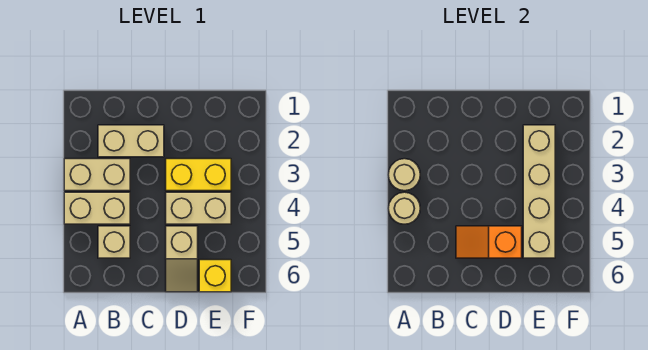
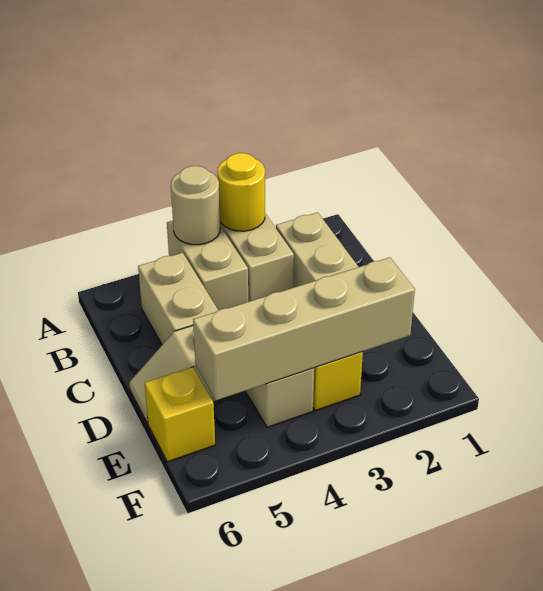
tan 1x1 round brick [388,159,420,191] -> yellow 1x1 round brick [217,153,265,231]
tan 1x1 brick [98,226,130,258] -> tan 1x2 brick [138,253,218,345]
orange 1x2 slope [456,226,522,258] -> none

